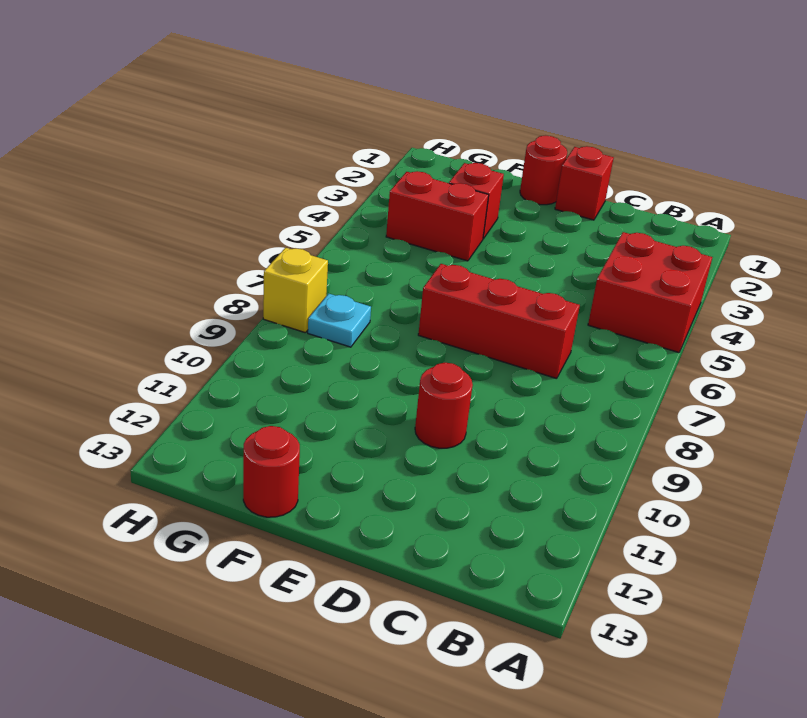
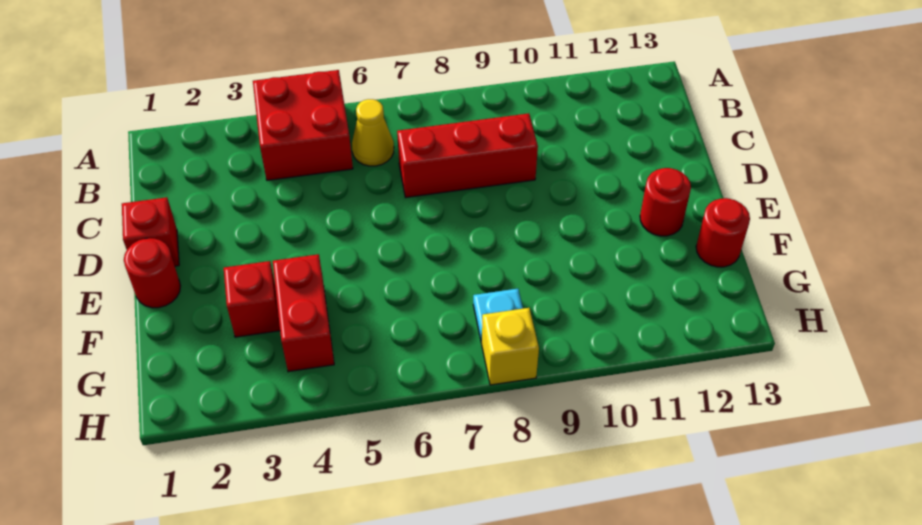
none -> yellow 1x1 cone [352,99,394,166]
red 1x3 brick [418,264,580,379] -> red 1x3 brick turned to [397,113,538,197]
red 1x1 round brick [415,363,473,448] -> red 1x1 round brick moved to [640,168,691,236]

